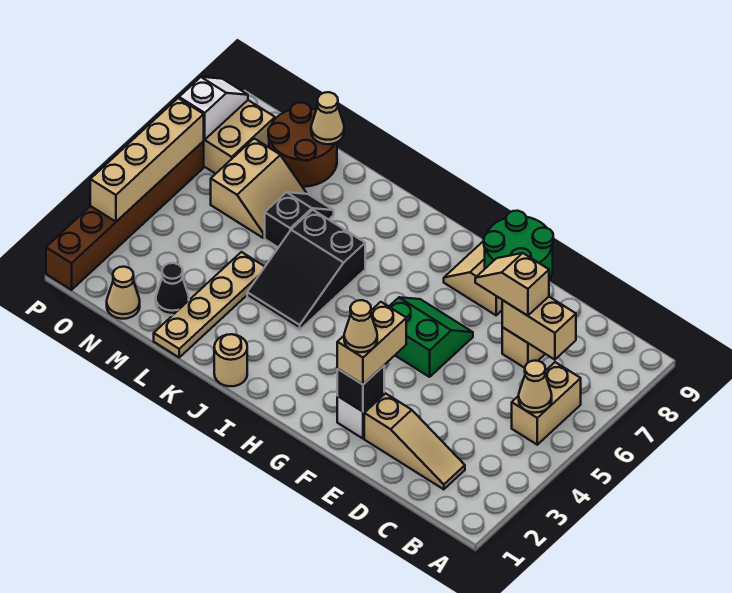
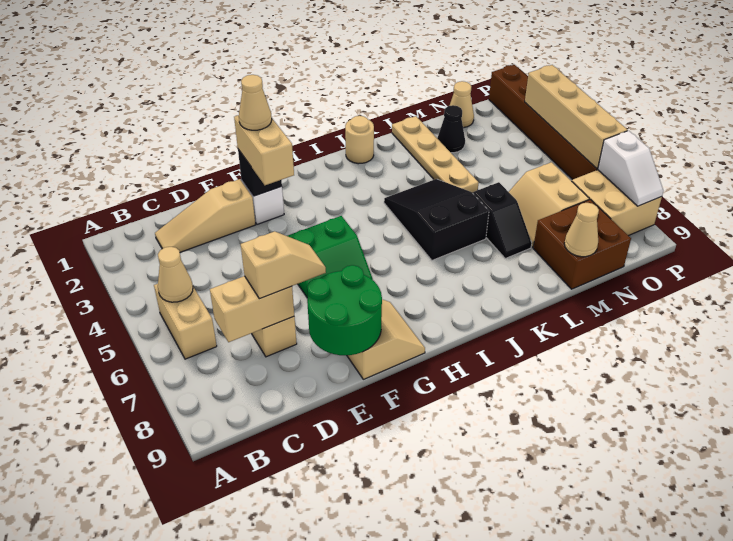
brown 2x2 round brick [268,102,337,187] -> brown 2x2 brick [533,199,631,289]

